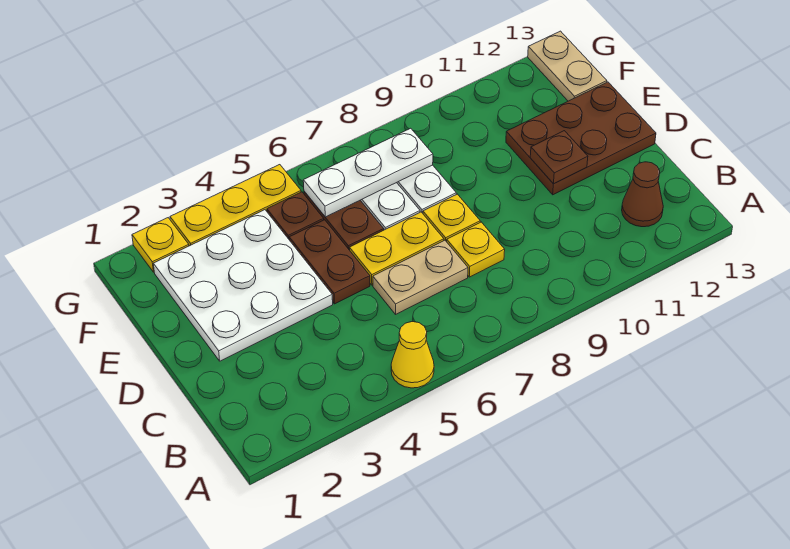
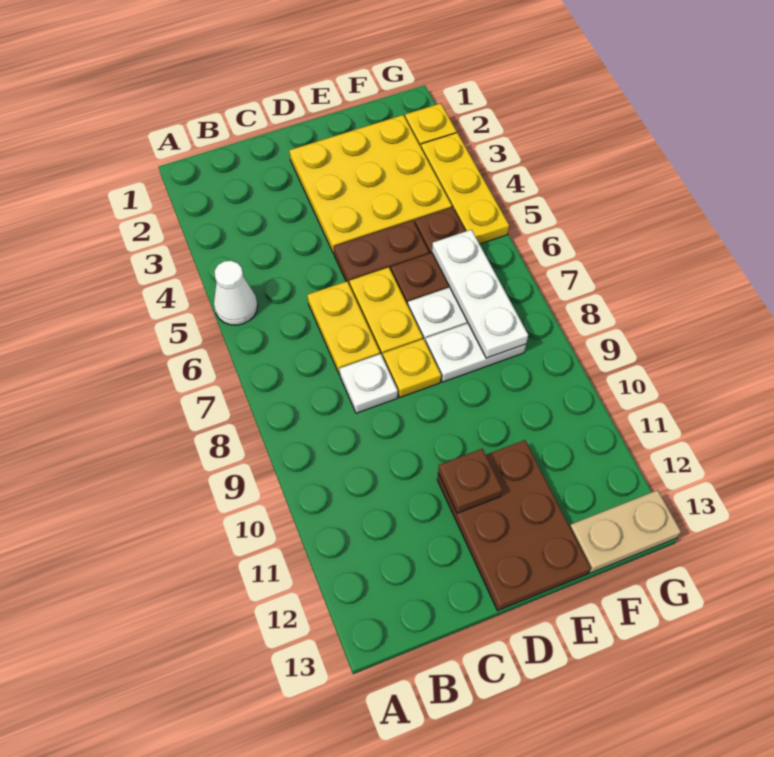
yellow 1x1 cone [391,322,434,388] -> white 1x1 cone [214,261,258,325]
brown 1x1 cone [622,162,663,227] -> none
tan 1x2 plate [373,240,468,314] -> yellow 1x2 plate [307,281,380,375]
yellow 1x1 plate [447,222,505,277] -> white 1x1 plate [339,354,398,413]
white 3x3 plate [153,210,333,361] -> yellow 3x3 plate [289,115,452,254]

